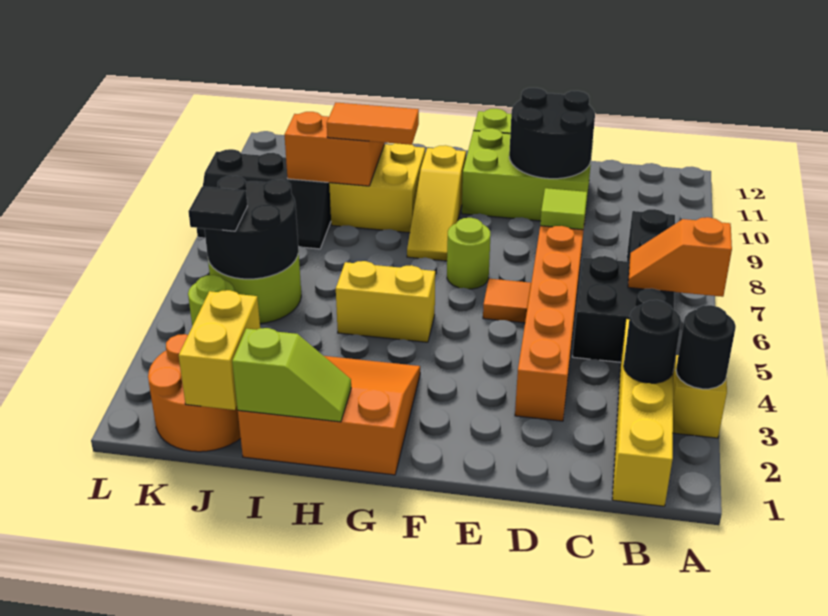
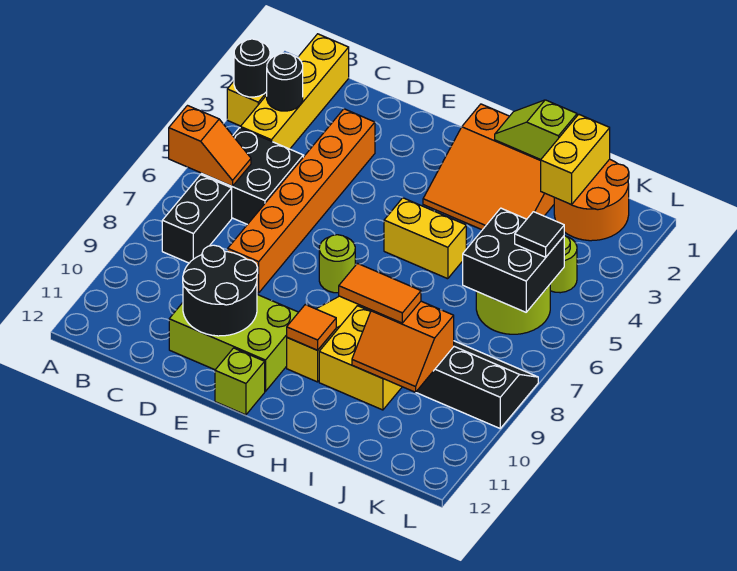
lime 1x1 tile [540,188,587,230] -> none
orange 1x1 tile [483,279,531,323] -> orange 1x1 tile moved to [287,305,336,350]
black 2x2 round brick [204,176,298,279] -> black 2x2 brick [463,208,564,312]

